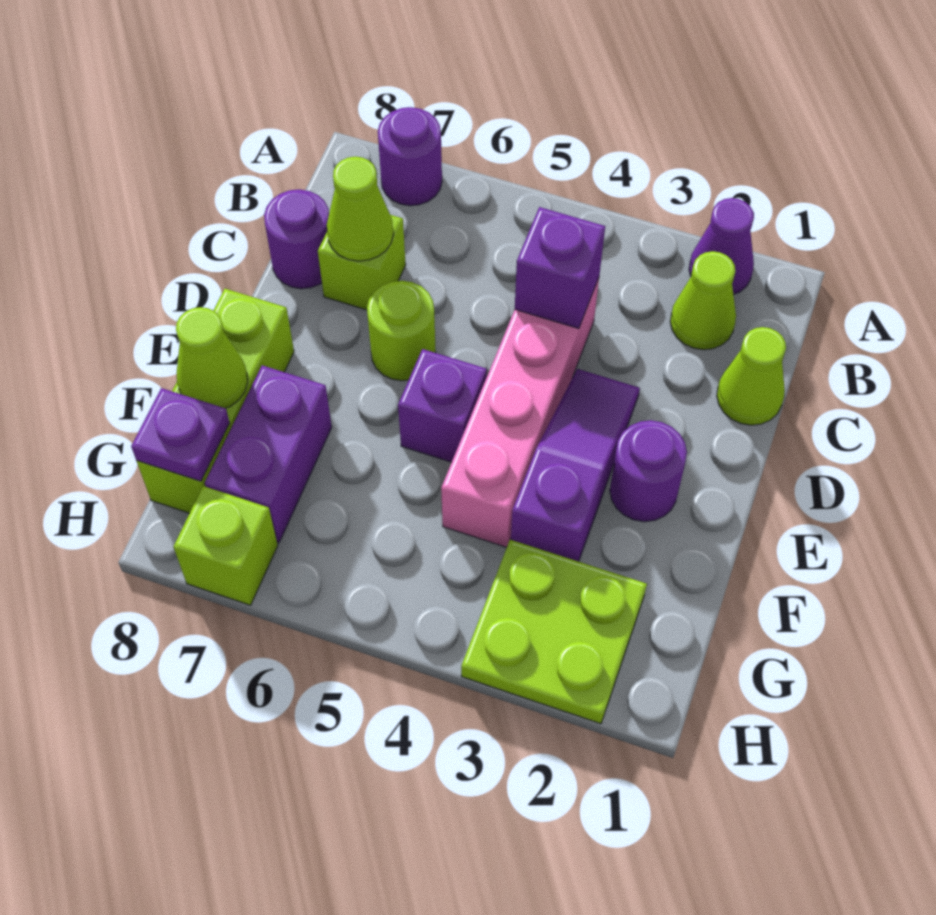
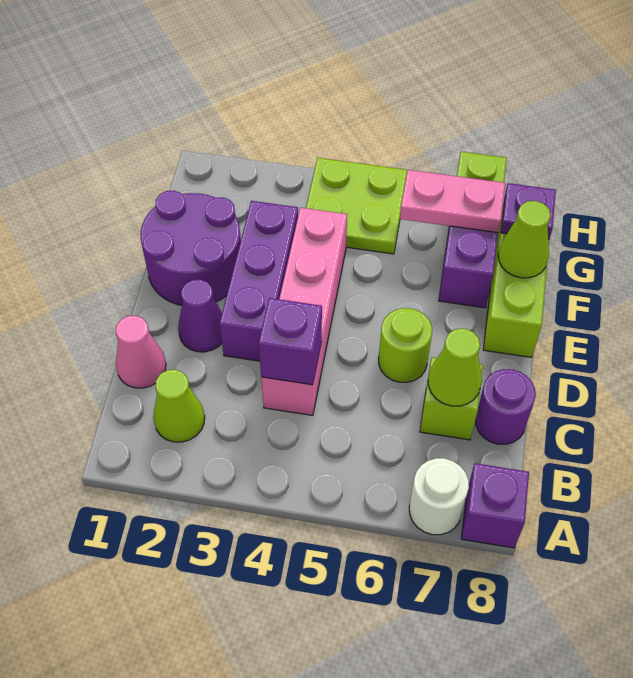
purple 1x1 cone [689,198,754,295] -> purple 1x1 cone moved to [178,279,222,352]
purple 1x1 round brick [378,107,442,206] -> white 1x1 round brick [409,458,469,535]
lime 1x1 cone [717,327,786,425] -> pink 1x1 cone [116,316,166,388]
purple 1x3 slope [511,369,640,562] -> purple 1x3 brick [220,201,298,361]
purple 1x1 round brick [610,420,687,522] -> purple 2x2 round brick [141,191,241,305]
purple 1x1 brick [398,349,487,462] -> purple 1x1 brick moved to [461,463,529,548]
lime 2x2 plate [461,540,647,724] -> lime 2x2 plate moved to [306,158,407,254]
none -> pink 1x2 plate [400,170,505,233]

